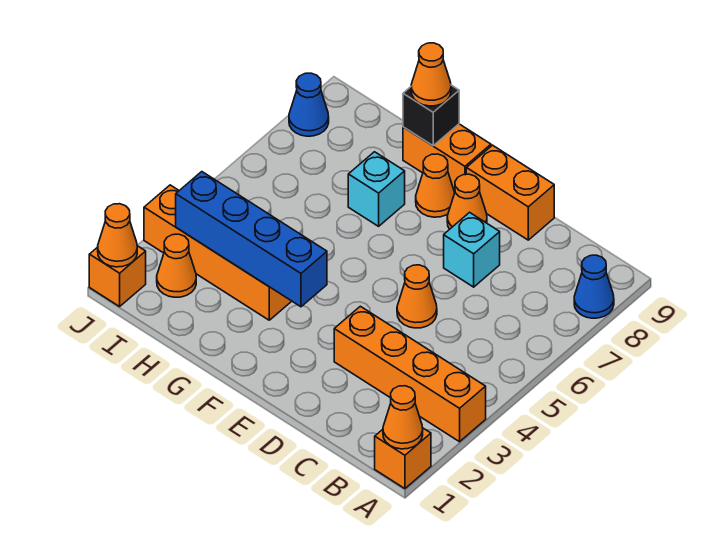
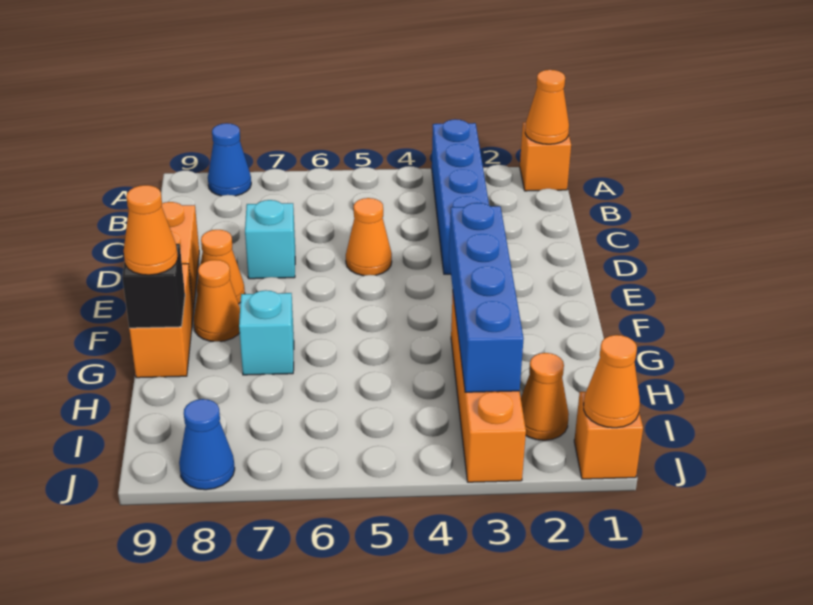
orange 1x4 brick [334,306,486,442] -> blue 1x4 brick [432,119,489,274]

